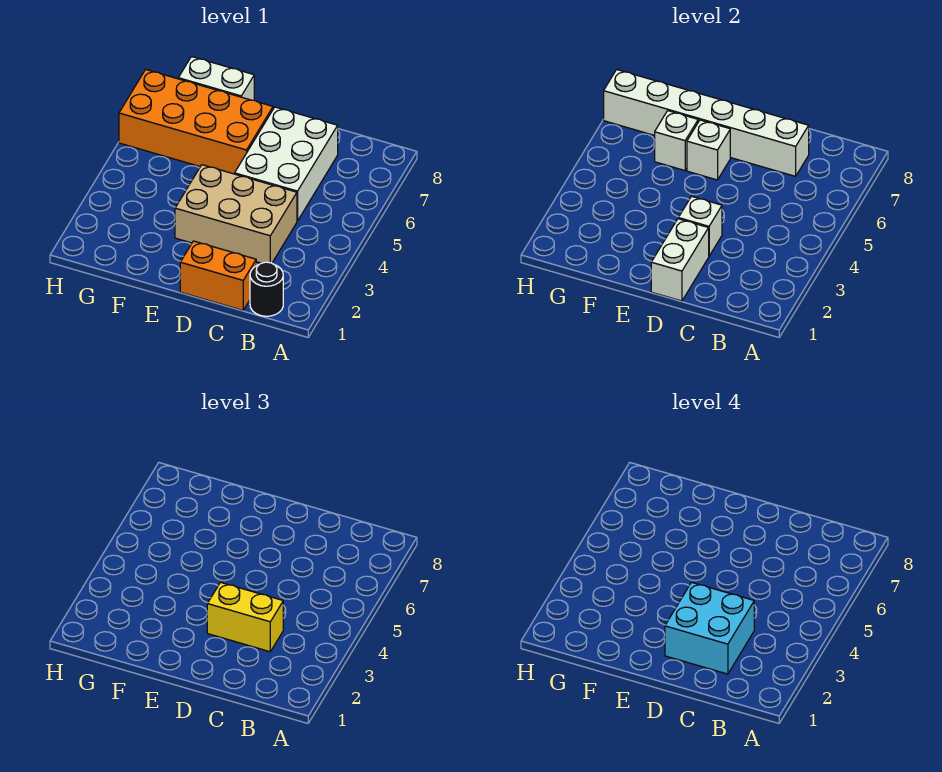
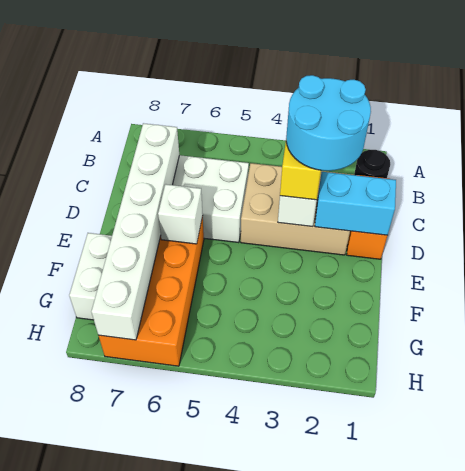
cyan 2x2 brick [665,582,754,674] -> cyan 2x2 round brick [286,75,371,171]
tan 2x3 brick [175,165,297,263] -> tan 2x3 brick turned to [241,163,353,255]
white 1x2 brick [651,219,709,301] -> cyan 1x2 brick [315,172,396,235]
white 1x1 brick [654,111,698,171] -> none

